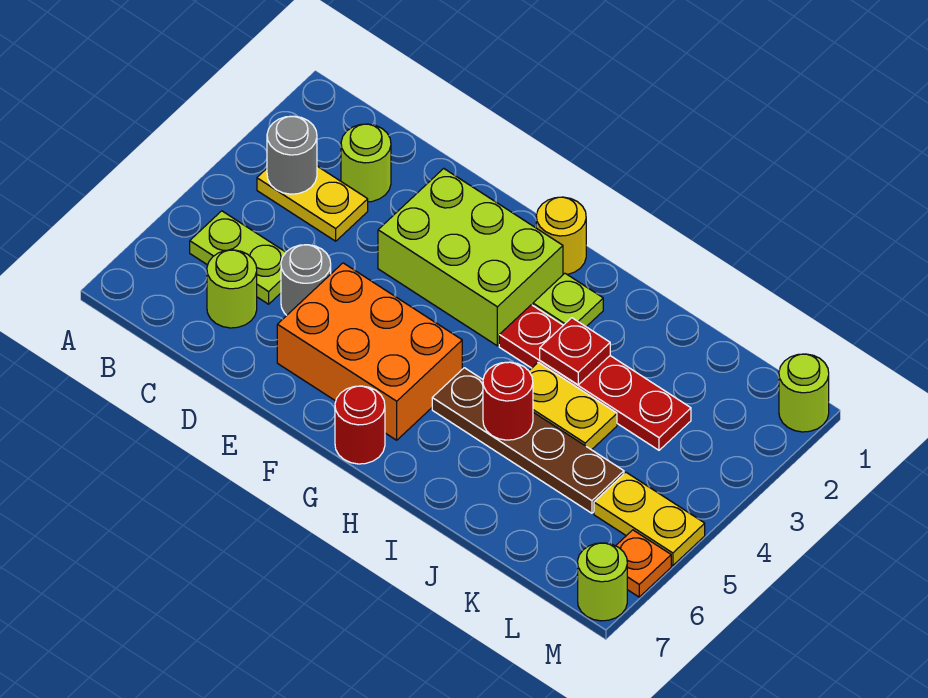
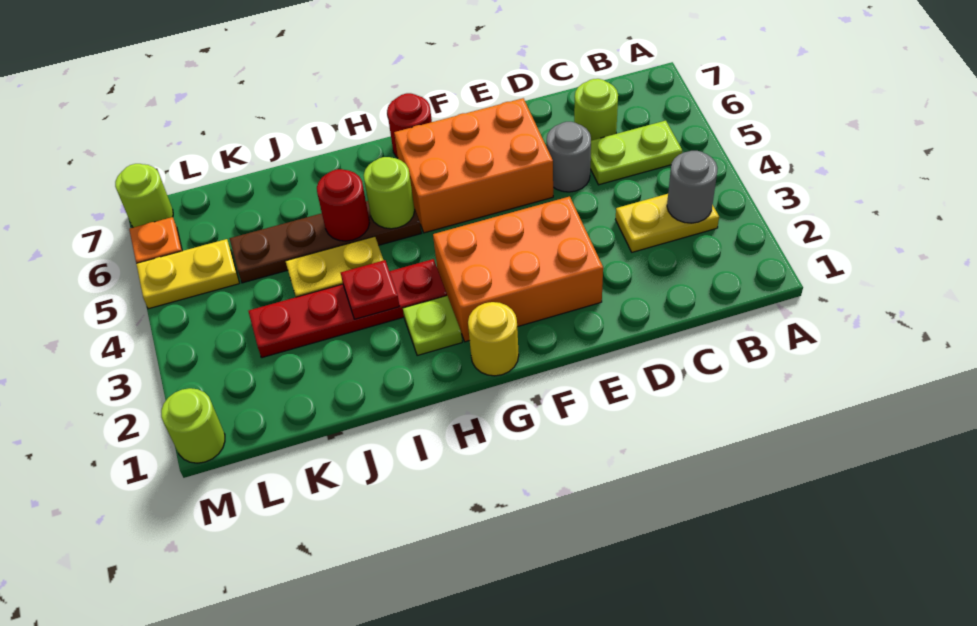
lime 1x1 round brick [341,124,391,202] -> lime 1x1 round brick moved to [364,157,415,229]
lime 2x3 brick [378,168,563,346] -> orange 2x3 brick [433,197,603,342]

